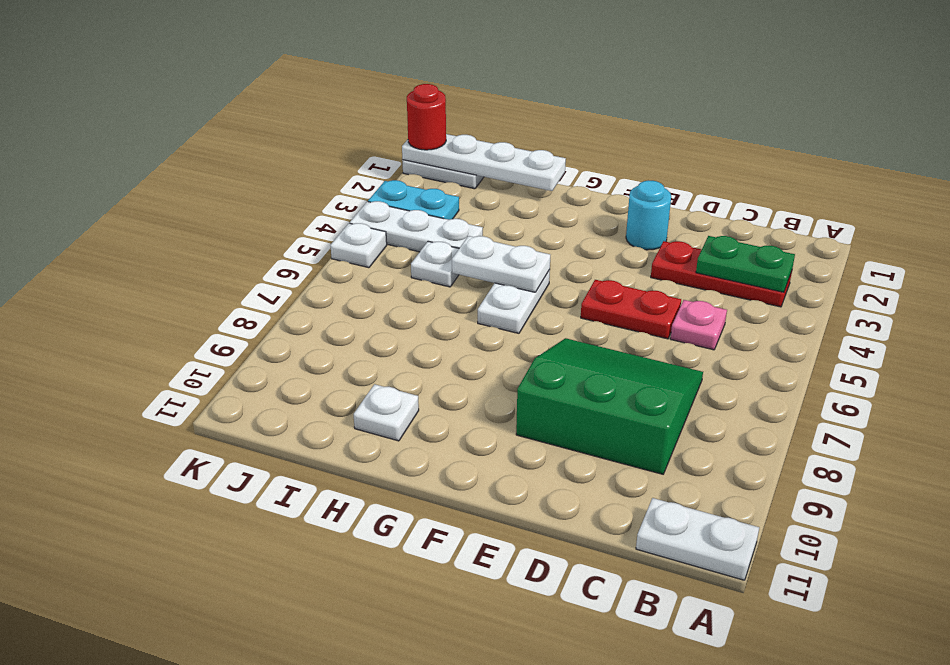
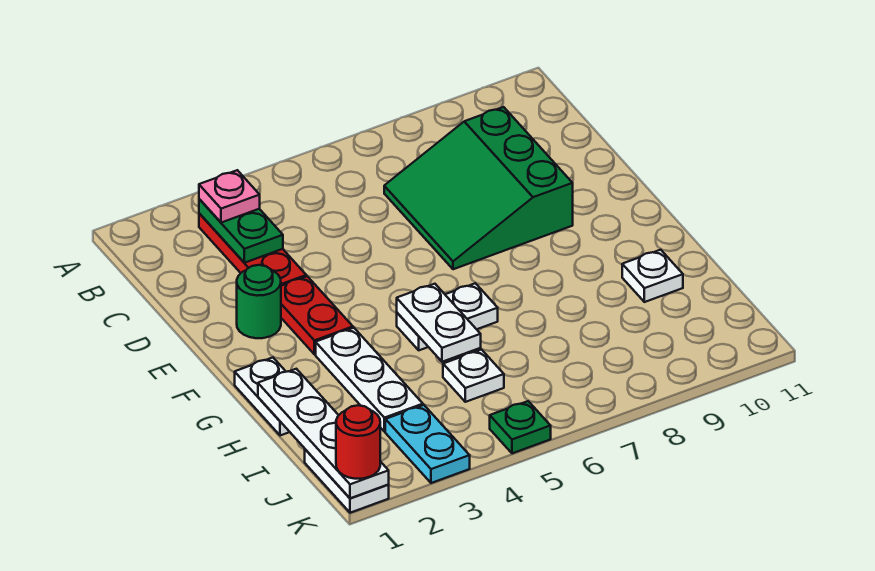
white 1x2 plate [636,498,759,580] -> white 1x2 plate moved to [235,358,289,436]
pink 1x1 plate [670,300,727,350] -> pink 1x1 plate moved to [199,170,260,223]
red 1x2 plate [581,280,681,339] -> red 1x2 plate moved to [281,276,353,354]
cyan 1x1 round brick [626,180,671,250] -> green 1x1 round brick [237,265,281,338]
white 1x3 plate [350,201,483,252] -> white 1x3 plate moved to [316,328,423,432]
white 1x1 plate [330,223,387,268] -> green 1x1 plate [490,401,551,453]

